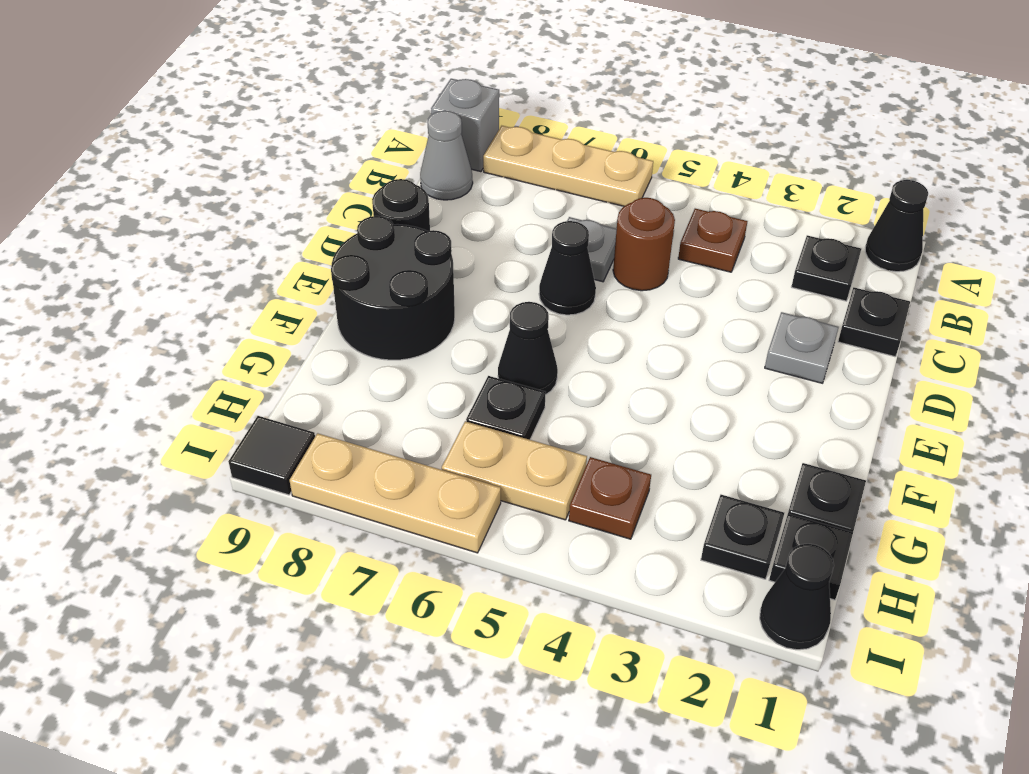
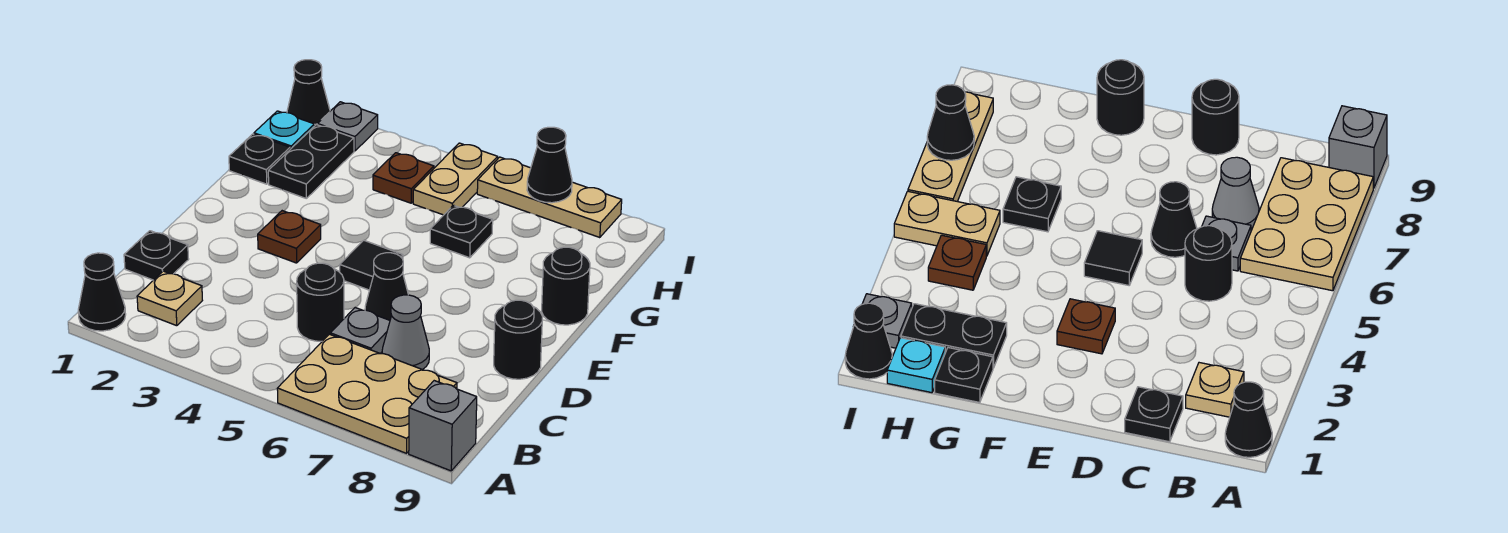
tan 1x3 plate [483,126,653,206] -> tan 2x3 plate [277,334,457,453]
black 1x1 plate [792,235,861,301] -> tan 1x1 plate [137,271,202,326]
brown 1x1 plate [678,209,747,272] -> brown 1x1 plate moved to [258,211,321,263]
grey 1x1 cone [420,111,473,200] -> grey 1x1 cone moved to [382,295,429,370]
brown 1x1 round brick [613,198,675,291] -> black 1x1 round brick [297,263,344,341]
grey 1x1 plate [765,312,839,383] -> grey 1x1 plate moved to [317,102,378,151]
black 2x2 round brick [331,216,455,360] -> black 1x1 round brick [542,247,590,325]
black 1x1 cone [498,302,558,395] -> black 1x1 cone moved to [527,127,572,203]
black 1x1 plate [769,514,853,600] -> cyan 1x1 plate [254,111,314,149]
black 1x1 plate [701,495,784,579] -> black 1x2 plate [268,125,354,198]
tan 1x2 plate [442,421,587,520] -> tan 1x2 plate turned to [413,143,498,215]
black 1x1 tile [228,416,315,495] -> black 1x1 tile moved to [340,240,403,290]

